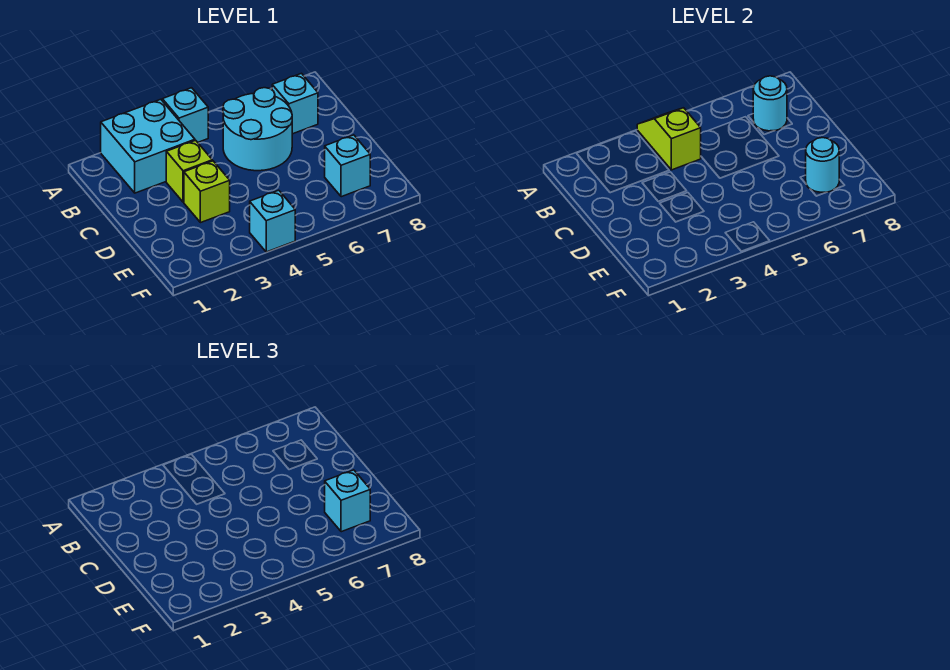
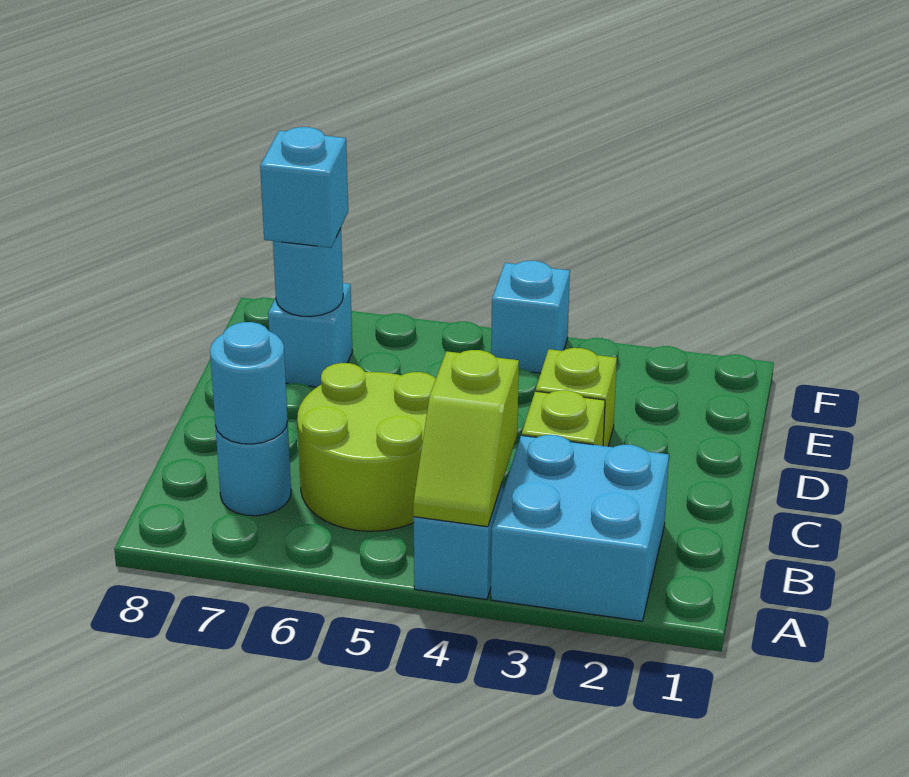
cyan 2x2 round brick [223,88,292,171] -> lime 2x2 round brick [297,363,436,531]
cyan 1x1 brick [272,73,318,134] -> cyan 1x1 round brick [215,422,291,516]

